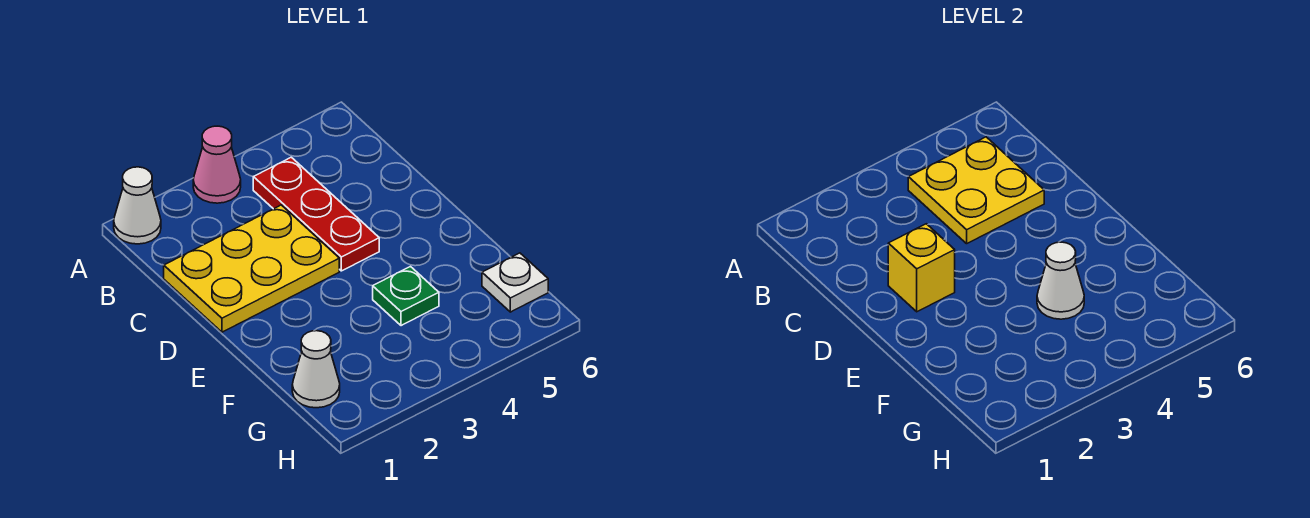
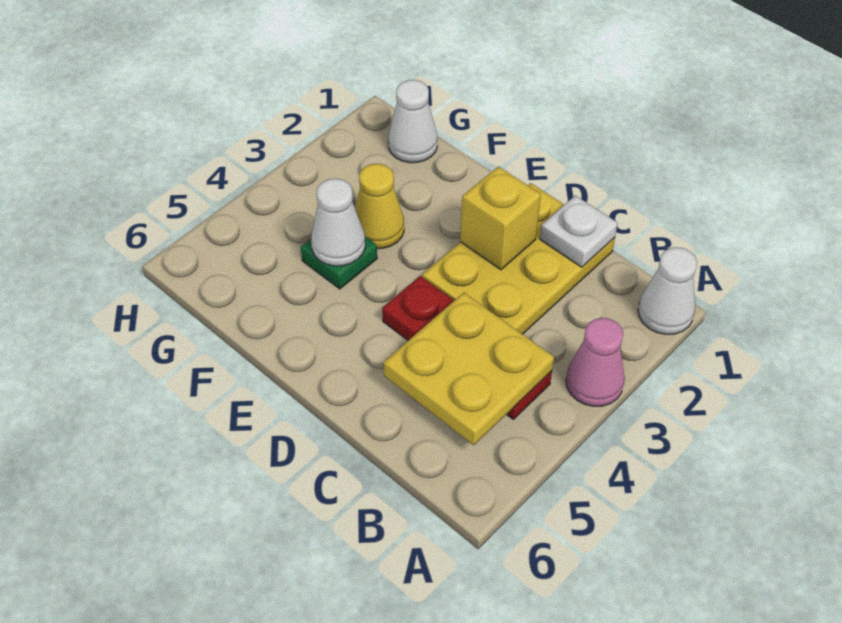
none -> yellow 1x1 cone [355,164,404,249]
white 1x1 plate [482,253,548,312] -> white 1x1 plate moved to [540,196,618,267]

